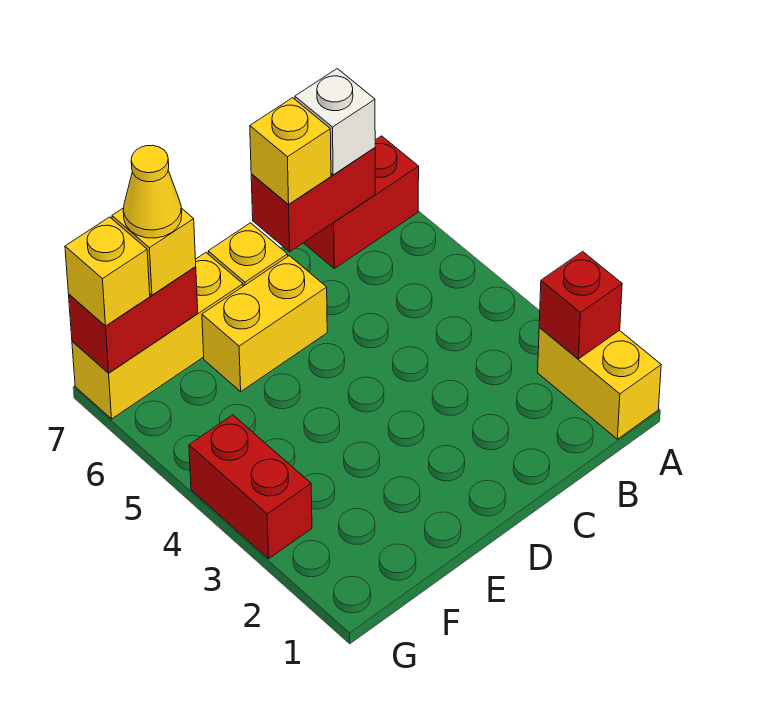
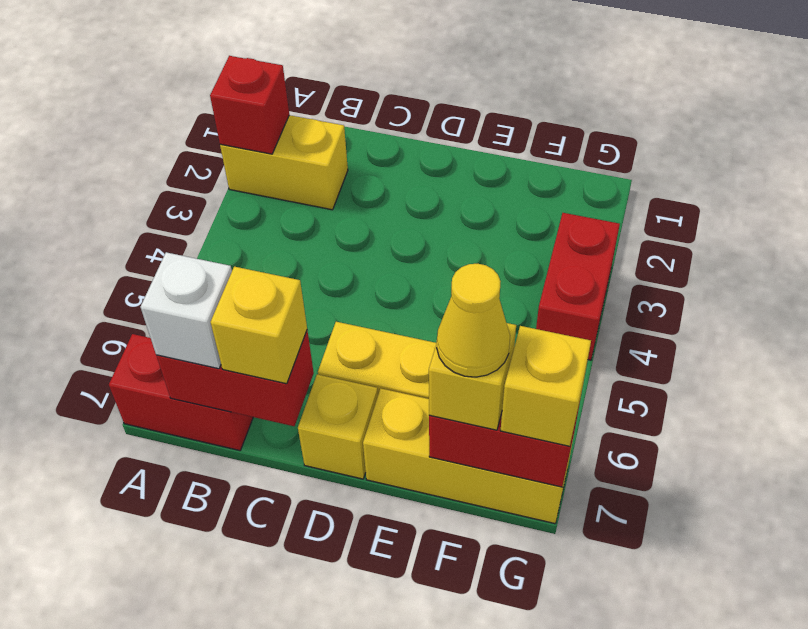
yellow 1x2 brick [538,328,661,439] -> yellow 1x2 brick turned to [220,115,348,210]

